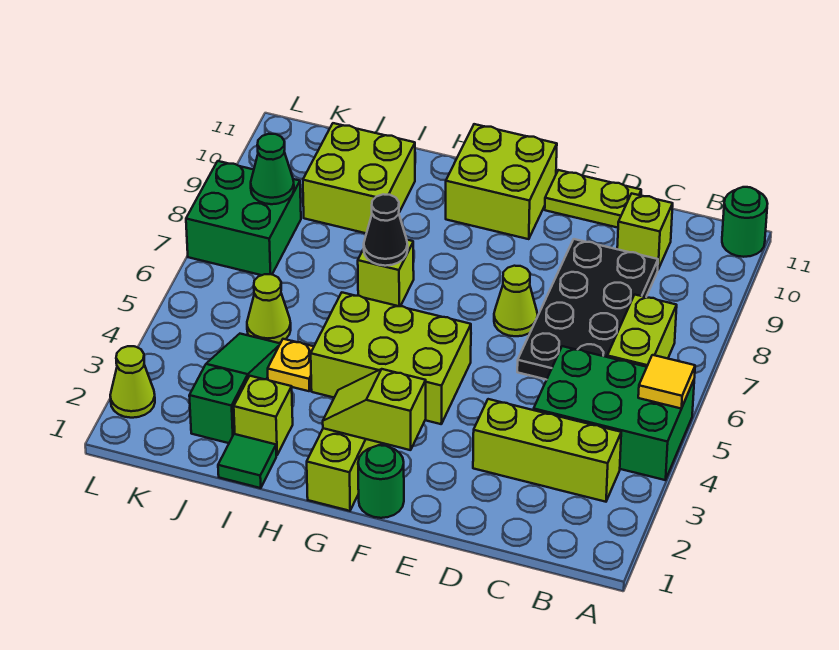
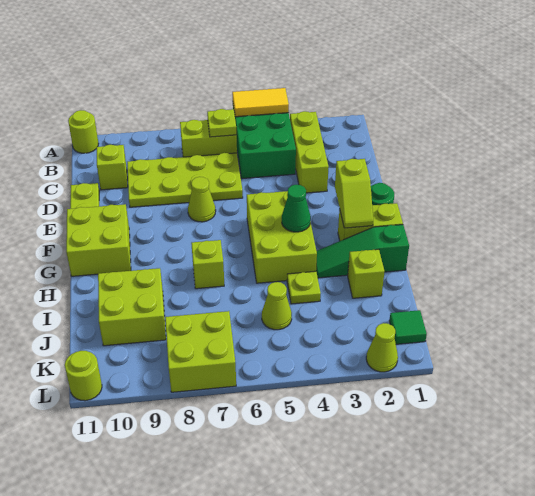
yellow 1x1 tile [638,355,695,409] -> yellow 1x2 tile [232,88,289,117]
green 1x1 round brick [722,187,768,257] -> lime 1x1 round brick [68,110,99,153]
none -> lime 1x1 plate [207,109,236,137]
black 2x4 plate [517,239,658,380] -> lime 2x4 plate [127,153,243,207]
black 1x1 cone [364,194,408,266] -> none
green 1x1 tile [218,434,276,488] -> green 1x1 tile moved to [389,310,427,344]
yellow 1x1 plate [268,339,314,391] -> lime 1x1 plate [287,271,321,304]
green 1x3 slope [189,334,280,443] -> green 1x3 slope moved to [316,225,409,278]
green 2x2 brick [186,161,301,275] -> lime 2x2 brick [165,311,236,392]
green 1x1 cone [251,134,294,204] -> green 1x1 cone moved to [282,185,311,232]
none -> lime 1x1 round brick [65,351,102,401]

